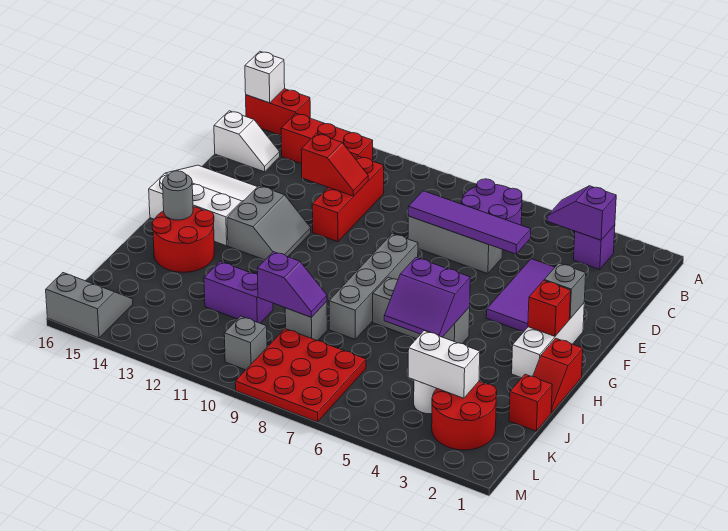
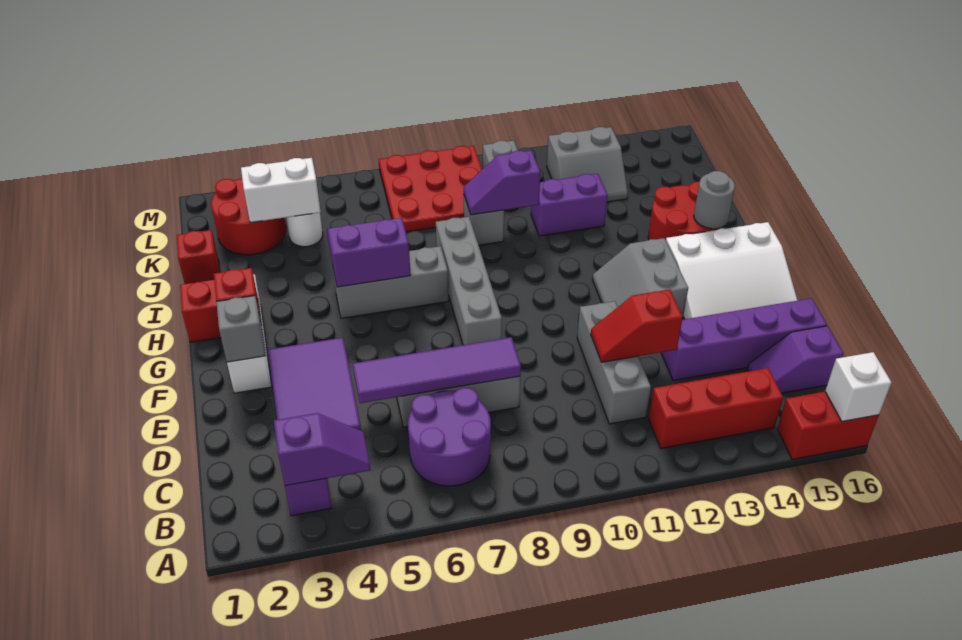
red 1x3 brick [312,156,384,242] -> grey 1x3 brick [577,301,651,424]
white 1x2 slope [214,111,280,172] -> purple 1x2 slope [748,326,843,393]
none -> purple 1x4 brick [661,298,827,380]
grey 2x2 slope [46,273,133,338] -> grey 2x2 slope moved to [547,127,628,202]

